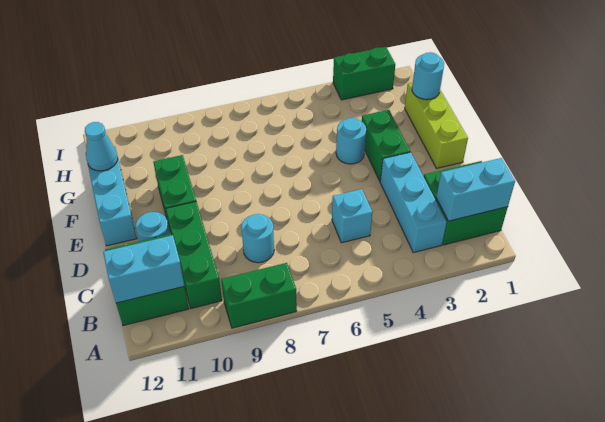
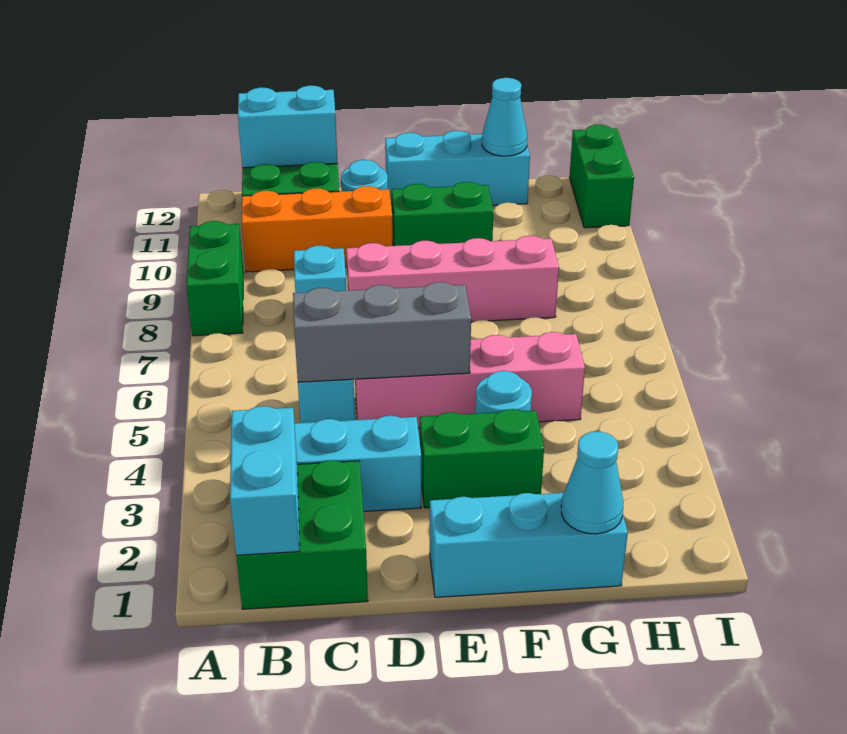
green 1x3 brick [166,201,222,308] -> orange 1x3 brick [242,186,393,272]
cyan 1x2 brick [103,235,184,303] -> cyan 1x2 brick turned to [238,86,337,168]
none -> grey 1x3 brick [293,282,471,382]
cyan 1x1 round brick [241,214,274,263] -> cyan 1x1 brick [294,246,346,293]
none -> pink 1x4 brick [355,332,585,428]
none -> pink 1x4 brick [346,236,559,322]
lime 1x3 brick [405,83,468,168] -> cyan 1x3 brick [430,493,628,597]
cyan 1x1 round brick [412,52,444,100] -> cyan 1x1 cone [561,431,623,534]
green 1x2 brick [333,47,395,100] -> green 1x2 brick moved to [569,125,634,228]

